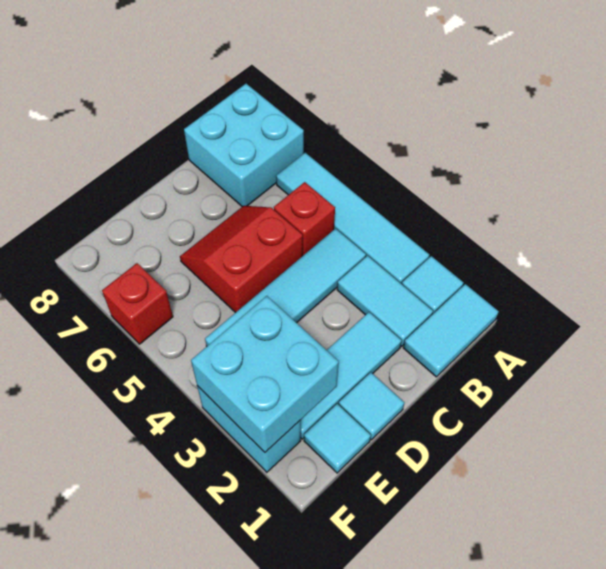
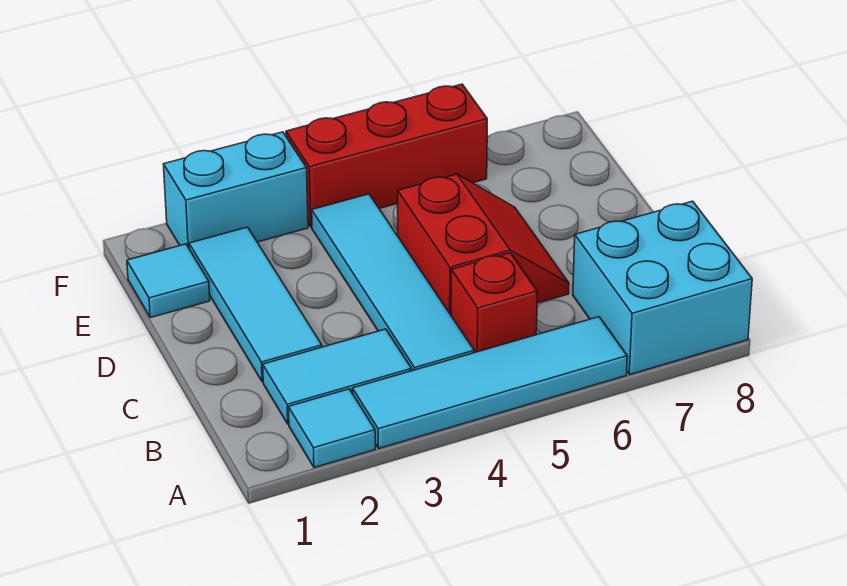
cyan 1x2 tile [403,284,499,377] -> none
cyan 1x1 tile [339,372,405,440] -> none
cyan 2x2 brick [191,296,339,452] -> none
red 1x1 brick [102,263,173,344] -> red 1x3 brick [286,84,487,227]

